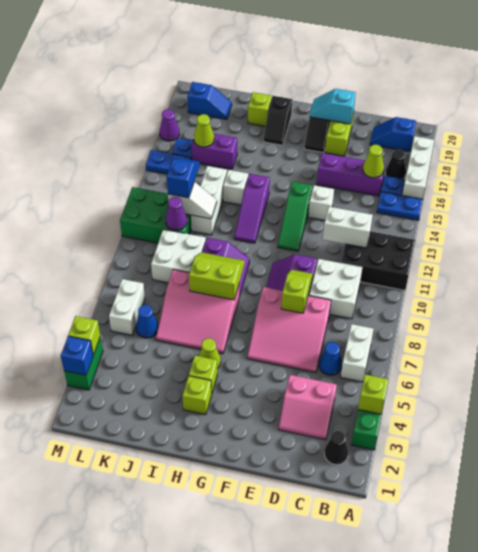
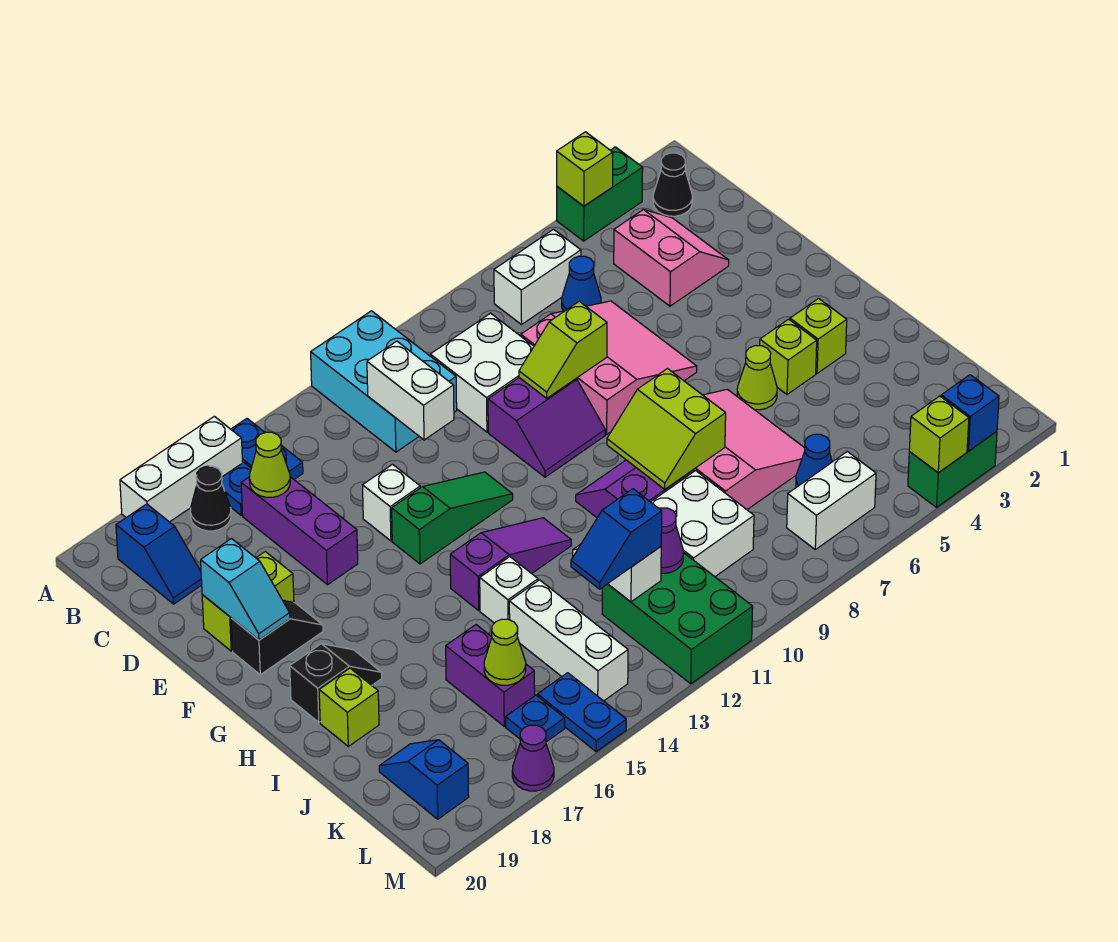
black 2x3 brick [341,231,415,290] -> cyan 2x3 brick [311,311,457,452]
white 1x3 brick [191,166,227,235] -> white 1x3 brick turned to [509,580,628,701]

